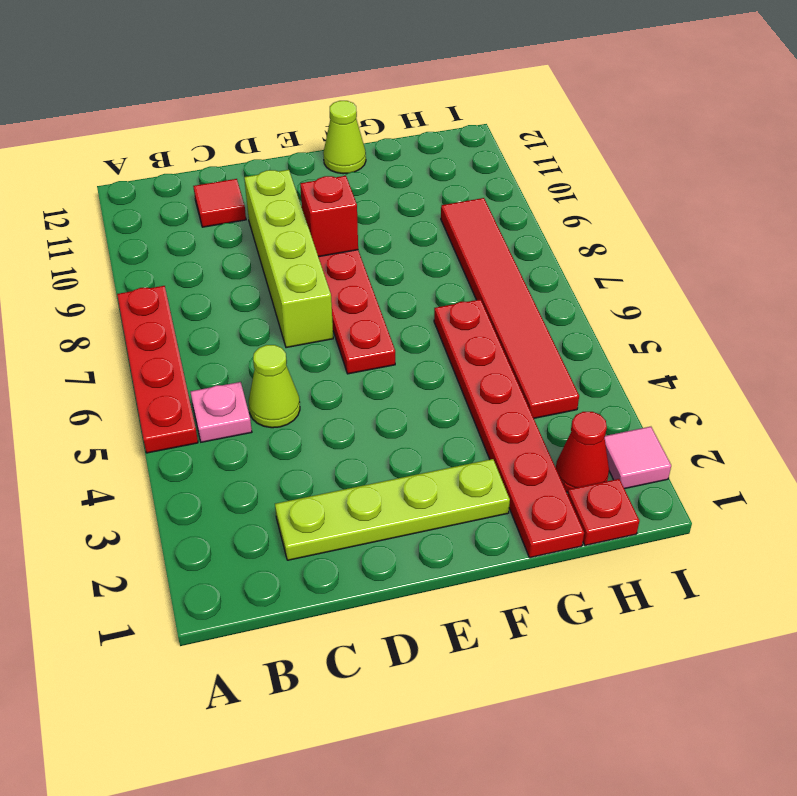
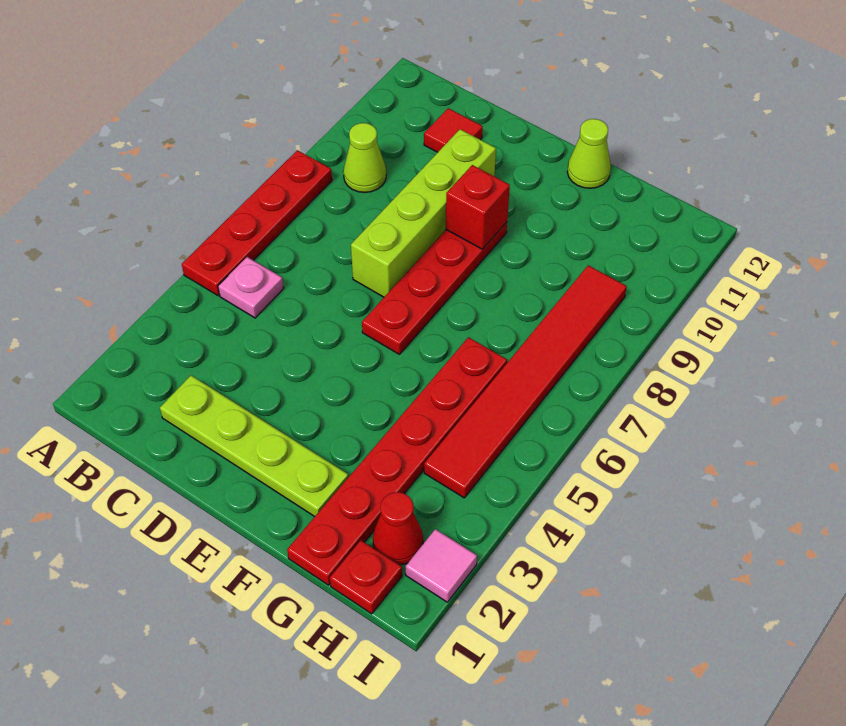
lime 1x1 cone [249,345,300,428] -> lime 1x1 cone moved to [343,123,386,193]

